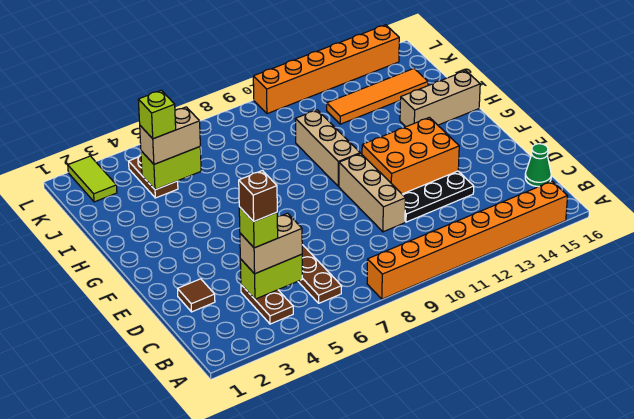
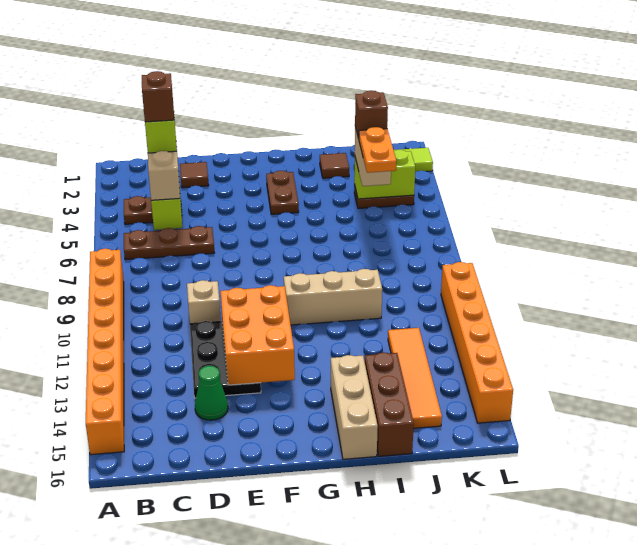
green 1x1 cone [525,144,551,187] -> green 1x1 cone moved to [195,366,228,420]
tan 1x3 brick [339,153,406,232] -> tan 1x1 brick [187,280,221,324]
none -> brown 1x2 plate [266,171,299,214]
none -> brown 1x1 tile [320,153,349,178]
none -> brown 1x3 brick [365,352,414,456]
lime 1x2 brick [141,147,201,190] -> lime 1x2 brick turned to [354,150,415,199]
lime 1x1 brick [138,90,176,139] -> brown 1x1 brick [355,90,388,139]
none -> orange 1x2 plate [359,127,396,173]

